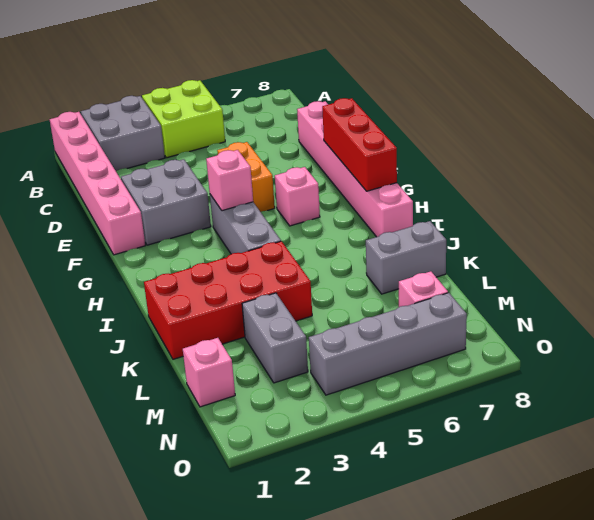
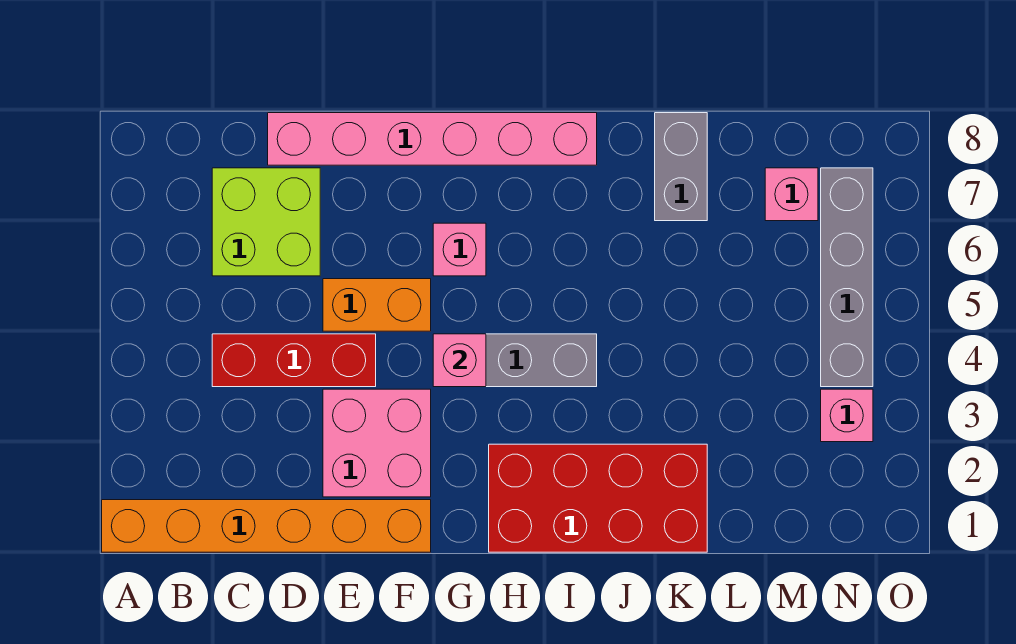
pink 1x6 brick [50,112,145,255] -> orange 1x6 brick [102,500,431,552]
grey 2x2 brick [81,96,165,171] -> none
lime 2x2 brick [142,80,225,158] -> lime 2x2 brick moved to [212,168,320,276]
grey 2x2 brick [121,159,211,245] -> pink 2x2 brick [323,389,431,497]
red 1x3 brick [322,98,397,191] -> red 1x3 brick moved to [212,334,376,387]
red 2x4 brick [144,241,312,359] -> red 2x4 brick turned to [489,444,707,552]
grey 1x2 brick [242,293,308,383] -> none
pink 1x1 brick [183,338,235,407] -> pink 1x1 brick moved to [821,389,873,442]

